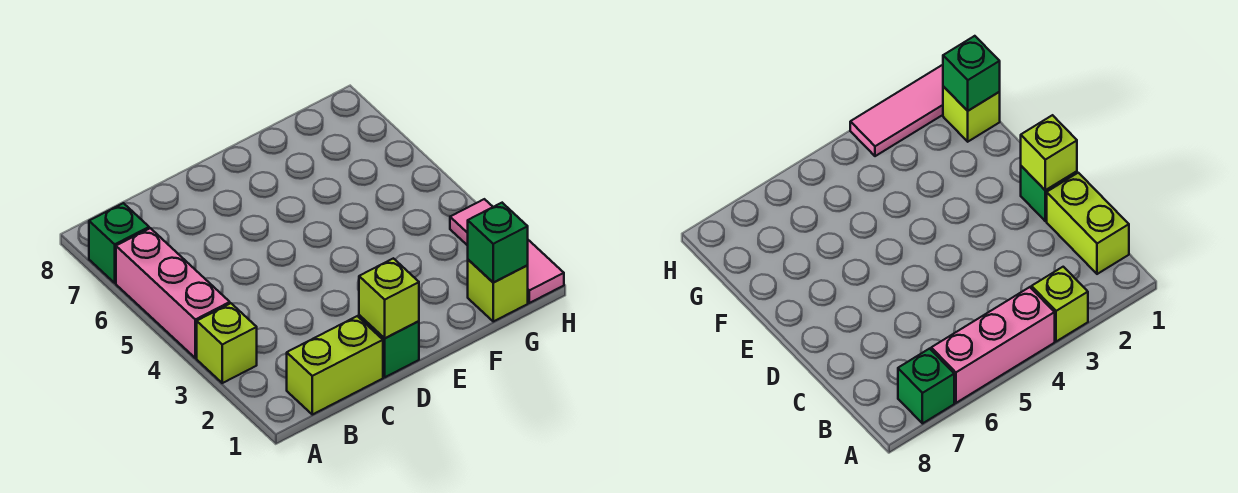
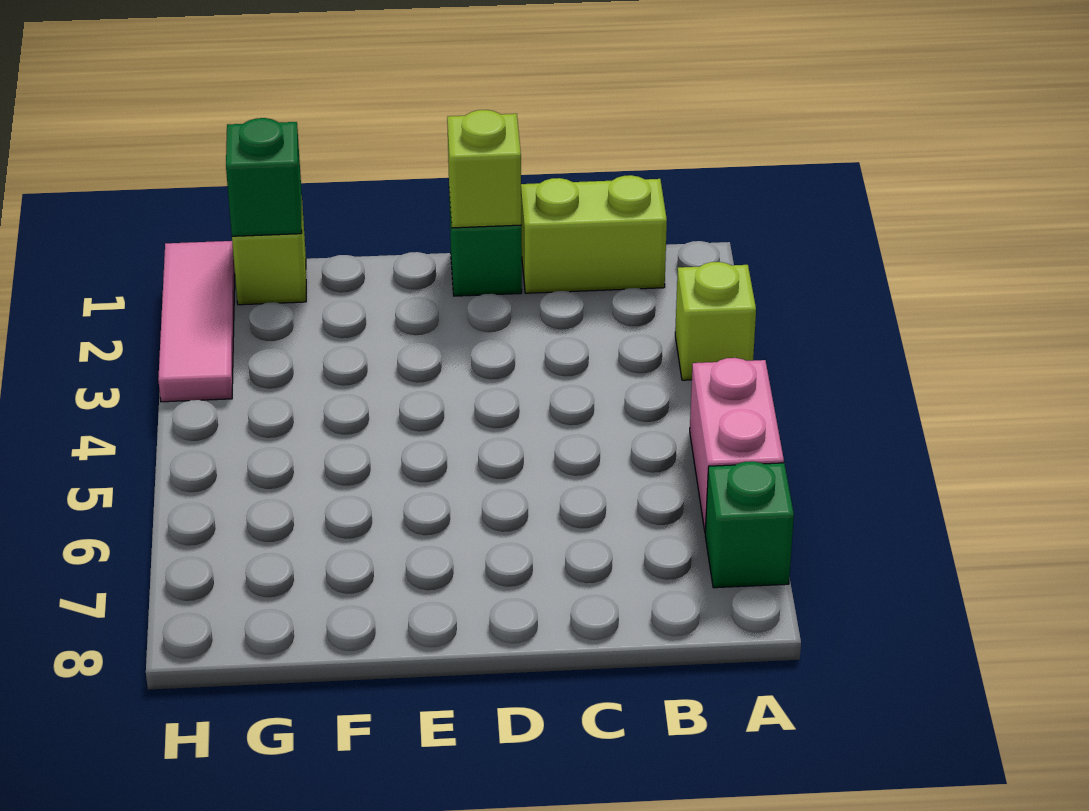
pink 1x3 brick [116,228,230,358] -> pink 1x2 brick [690,358,784,530]

